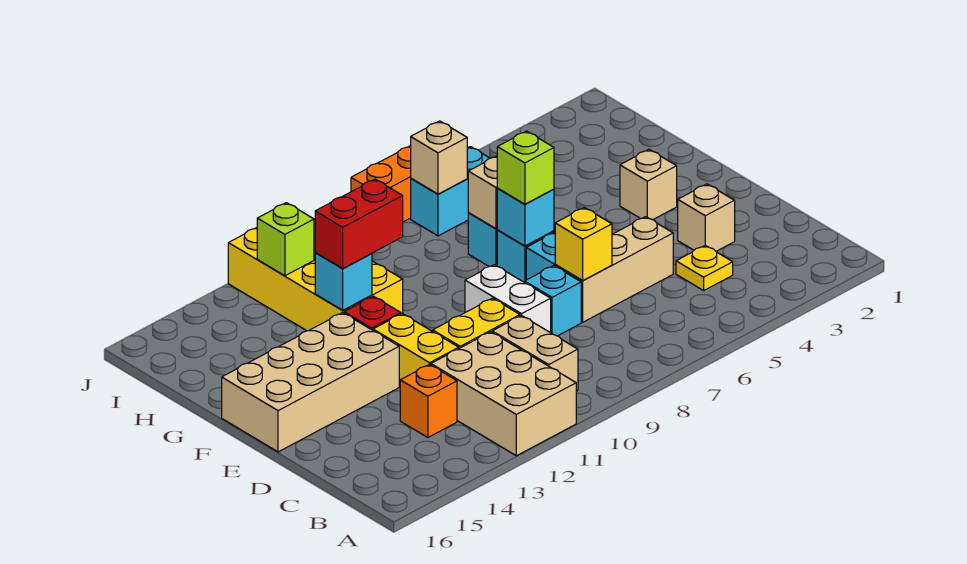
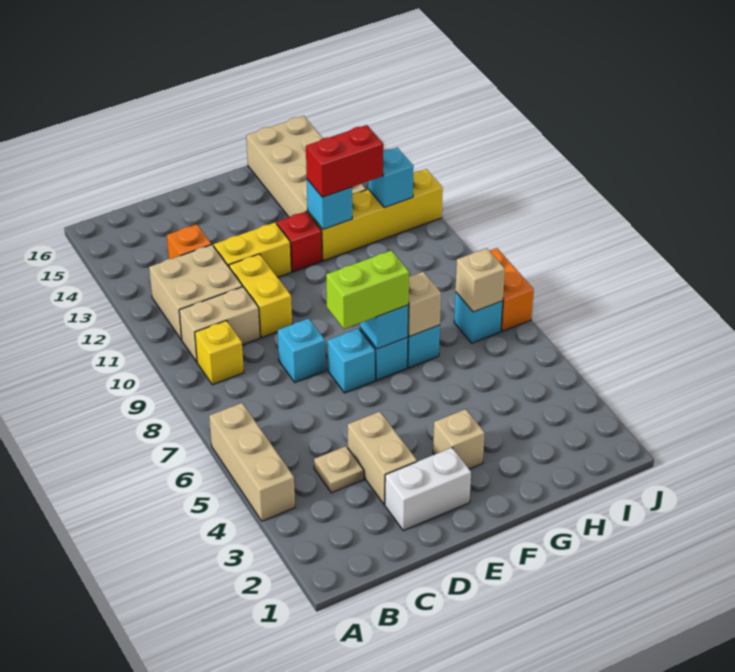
tan 2x3 brick [431,332,576,456] -> tan 2x2 brick [149,245,243,340]
yellow 1x1 plate [676,245,733,291] -> tan 1x1 plate [314,446,364,493]
tan 1x1 brick [678,184,735,251] -> tan 1x2 brick [348,411,417,504]
tan 1x3 brick [555,217,673,322] -> tan 1x3 brick moved to [209,403,295,521]
yellow 1x1 brick [555,208,612,281] -> yellow 1x1 brick moved to [195,321,244,385]
white 1x2 brick [465,265,551,333] -> white 1x2 brick moved to [385,448,471,531]
tan 2x4 brick [222,313,399,452] -> tan 2x4 brick moved to [246,116,366,217]
lime 1x1 brick [497,131,554,204] -> lime 1x2 brick [326,250,409,329]
yellow 2x4 brick [228,226,403,331] -> yellow 1x4 brick [308,169,443,261]
red 1x2 brick [315,179,403,269] -> red 1x2 brick turned to [306,125,383,197]
cyan 1x2 brick [411,147,490,236] -> cyan 1x1 brick [454,292,503,343]
lime 1x1 brick [257,203,314,276] -> cyan 1x1 brick [368,148,414,208]

